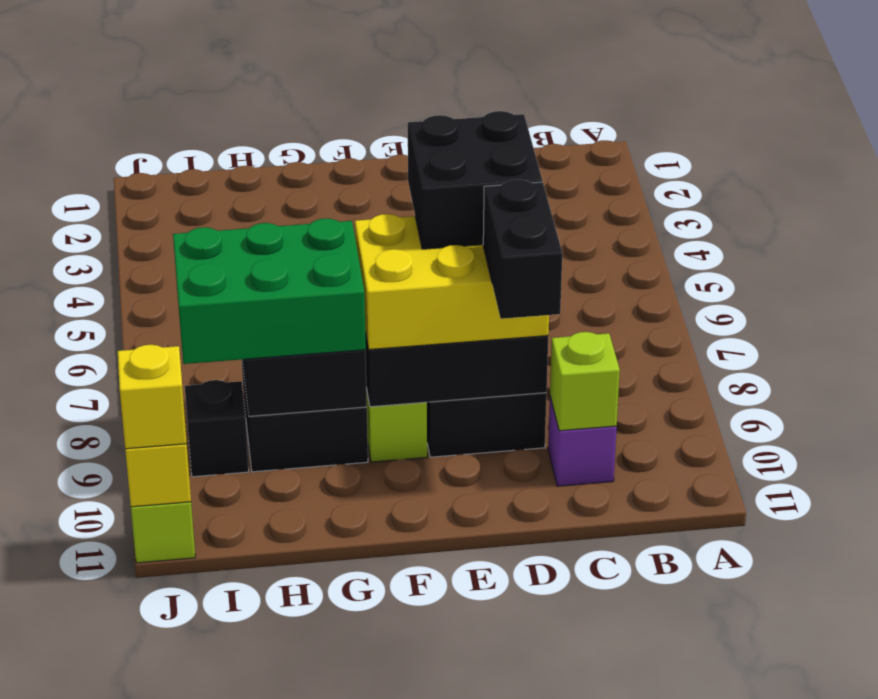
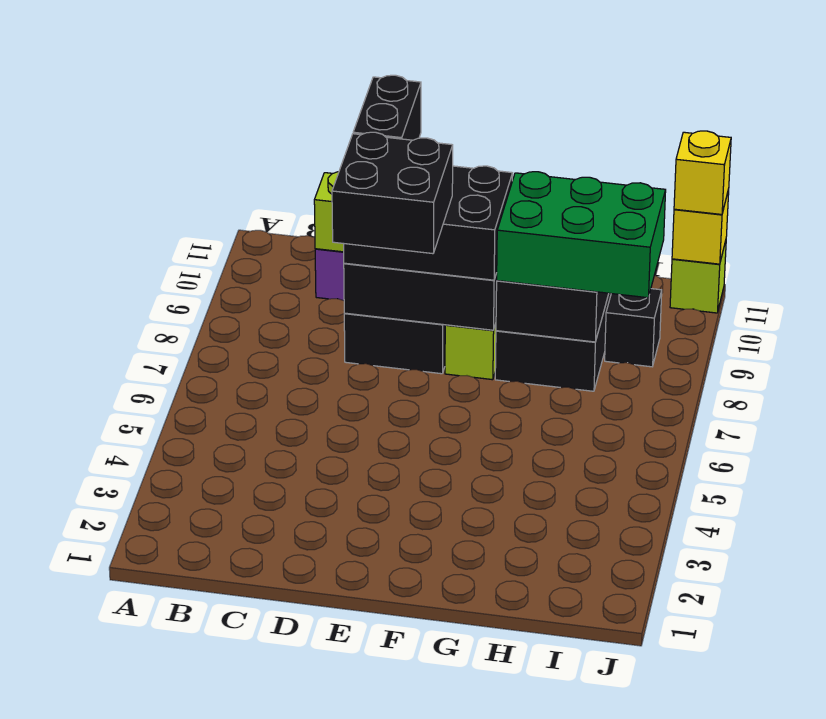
yellow 2x3 brick [355,214,549,350] -> black 2x3 brick [344,166,513,280]

